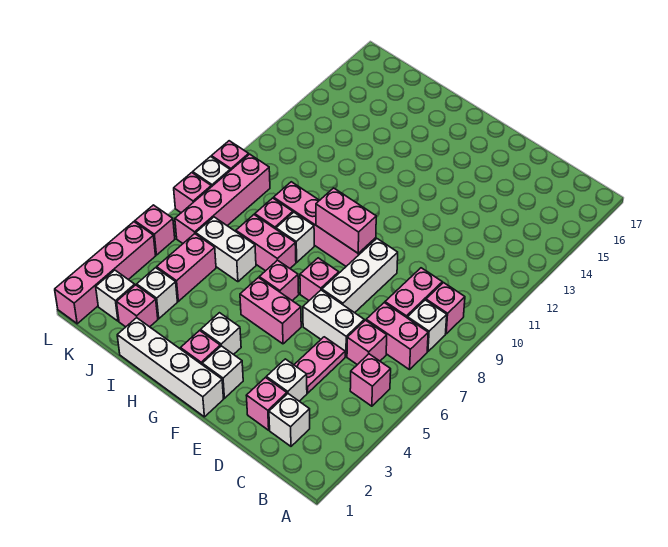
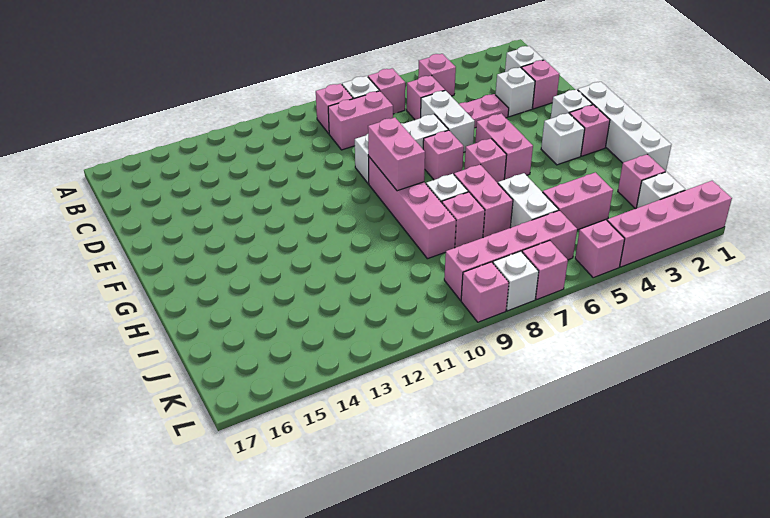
pink 1x2 brick [366,303,428,370] -> pink 1x1 brick [368,68,405,114]
white 1x1 brick [137,268,177,319] -> none

